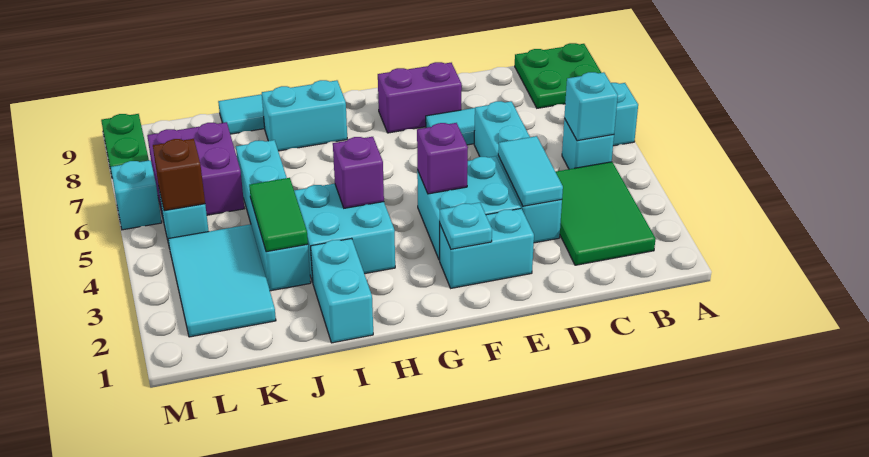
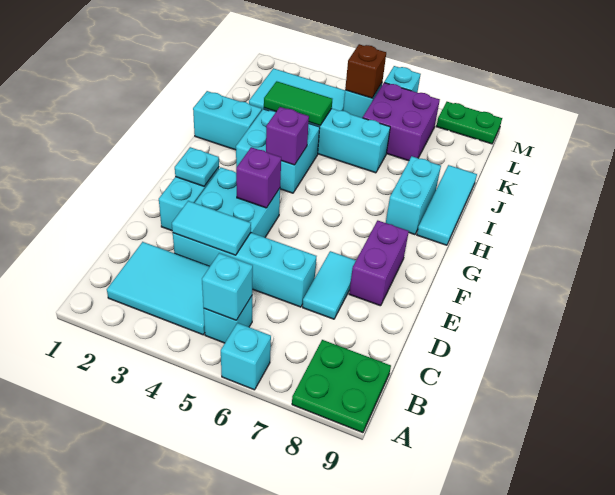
green 2x3 tile [556,162,656,265] -> cyan 2x3 tile [107,242,210,335]

